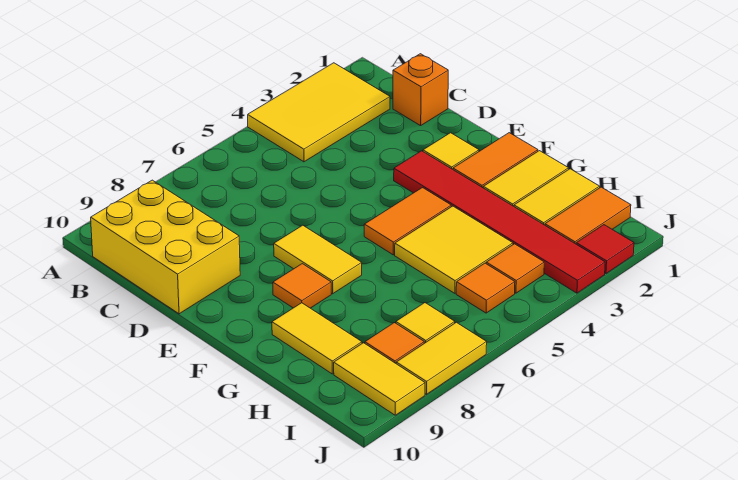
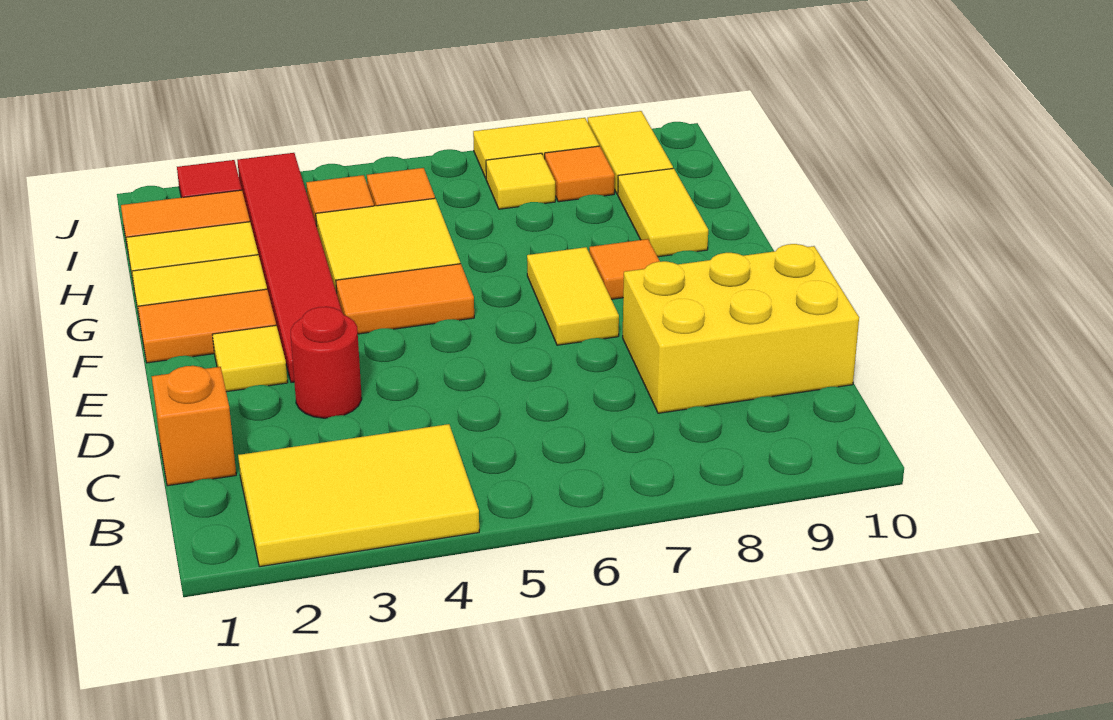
yellow 2x3 brick [91,180,240,314] -> yellow 2x3 brick turned to [623,244,859,413]
none -> red 1x1 round brick [291,307,362,418]

